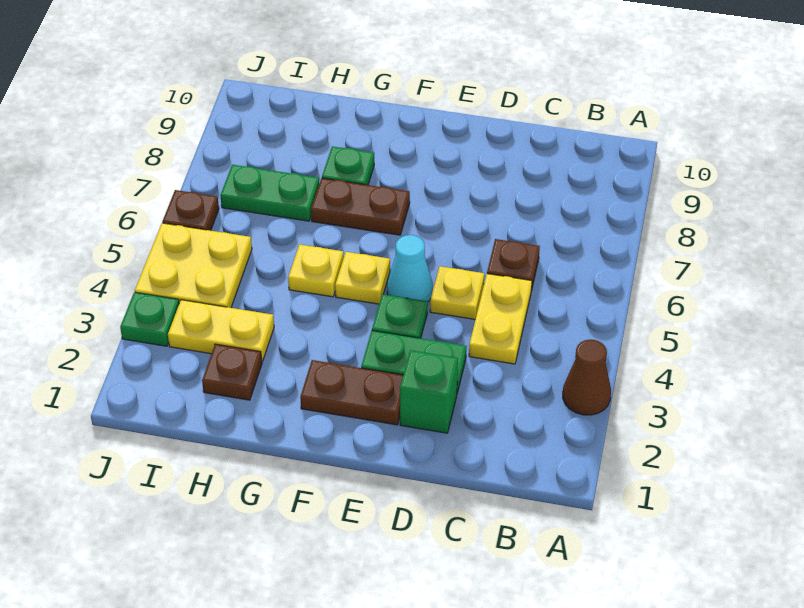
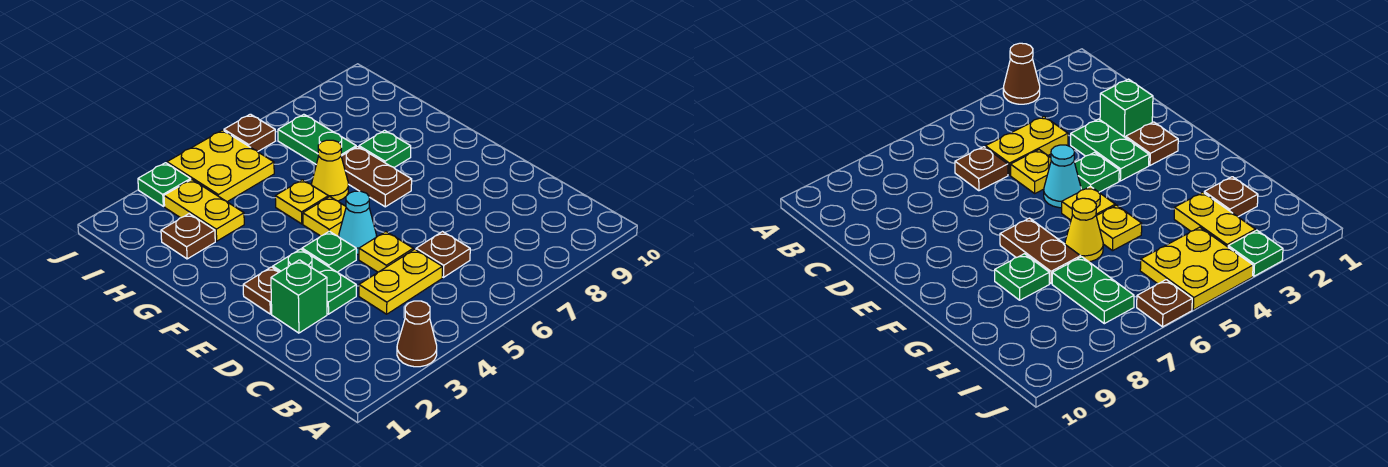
brown 1x2 plate [300,360,403,425] -> brown 1x1 plate [243,267,279,314]
none -> yellow 1x1 cone [312,140,348,201]

